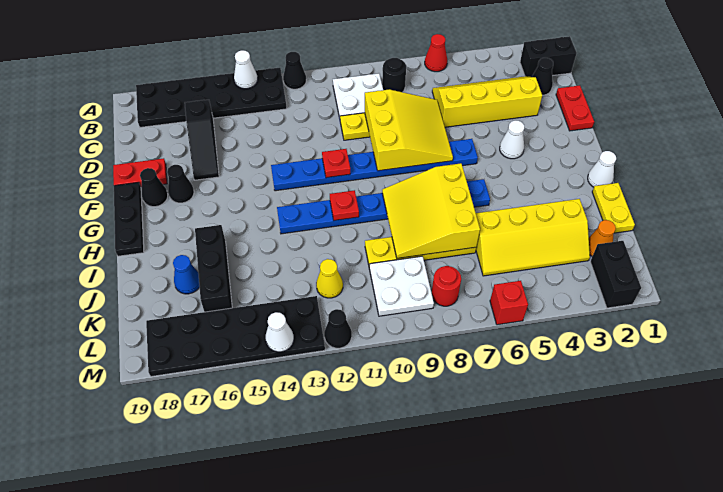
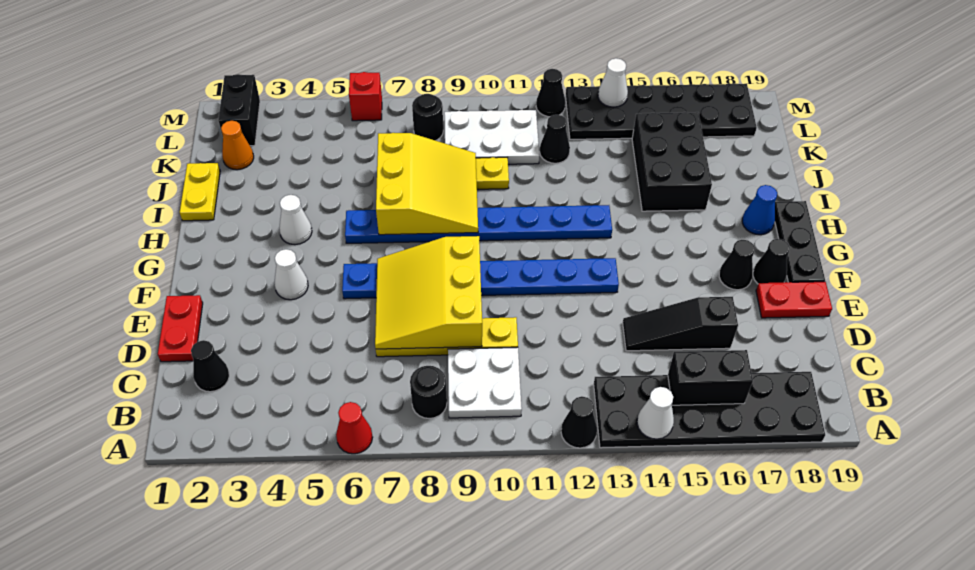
black 1x2 brick [520,36,577,77] -> black 1x2 brick moved to [668,350,753,405]
yellow 2x4 slope [432,76,542,127] -> none
black 1x3 slope [185,100,219,180] -> black 1x3 slope turned to [623,297,738,351]
red 1x1 plate [322,149,350,178] -> none
white 1x1 cone [588,151,616,187] -> white 1x1 cone moved to [279,195,312,245]
red 1x1 plate [330,190,359,221] -> none
black 1x3 brick [195,225,232,312] -> black 2x3 brick [632,112,712,211]
yellow 2x4 slope [476,199,590,276] -> none
blue 1x1 cone [173,255,200,294] -> blue 1x1 cone moved to [742,185,777,235]
white 2x2 plate [369,256,434,316] -> white 2x3 plate [444,110,540,164]
yellow 1x1 cone [316,259,343,298] -> black 1x1 cone [540,115,570,163]
red 1x1 round brick [432,266,461,306] -> black 1x1 round brick [412,94,443,141]

